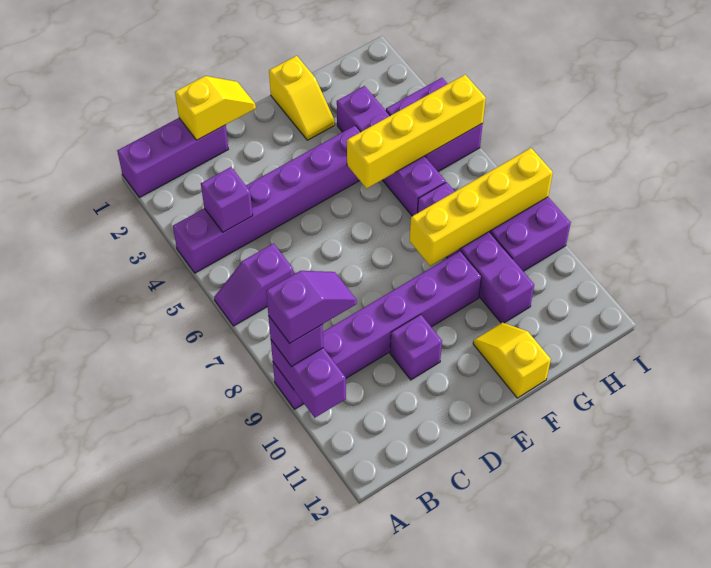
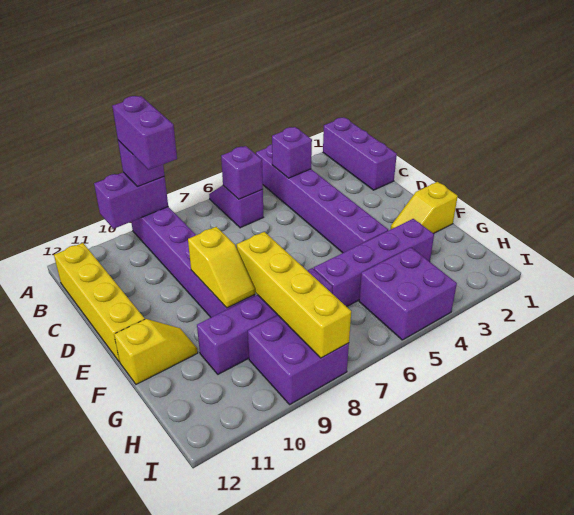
purple 1x2 slope [266,271,357,343] -> purple 1x2 brick [112,96,177,170]
yellow 1x2 slope [175,76,256,140] -> yellow 1x2 slope moved to [188,227,255,308]
purple 1x1 brick [390,314,442,380] -> purple 1x1 brick moved to [221,146,263,199]
yellow 1x4 brick [347,75,486,189] -> yellow 1x4 brick moved to [54,243,145,362]

